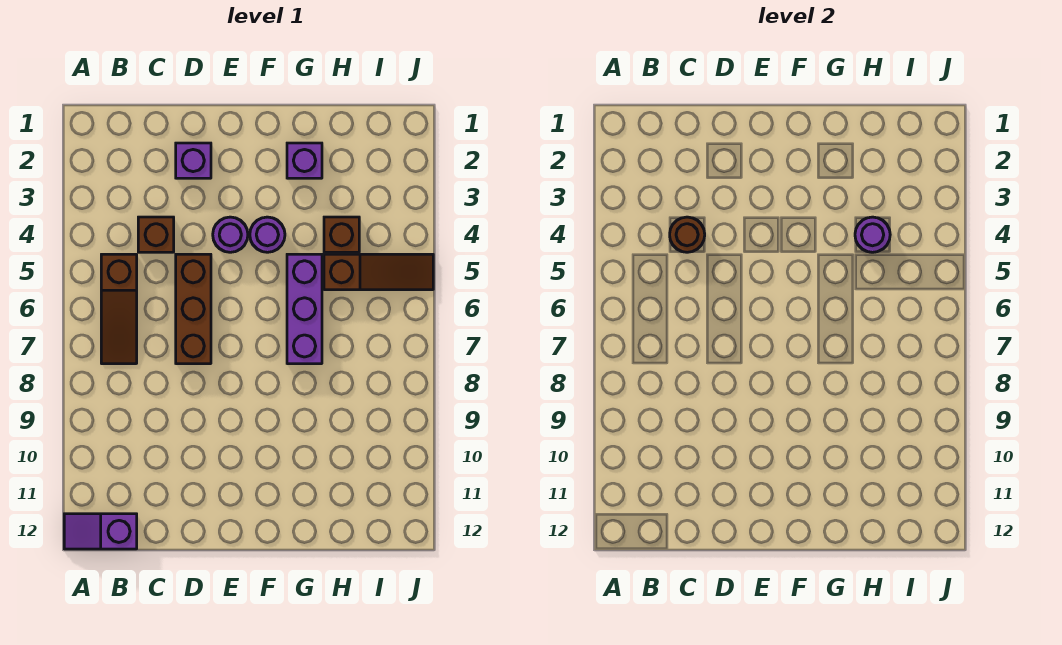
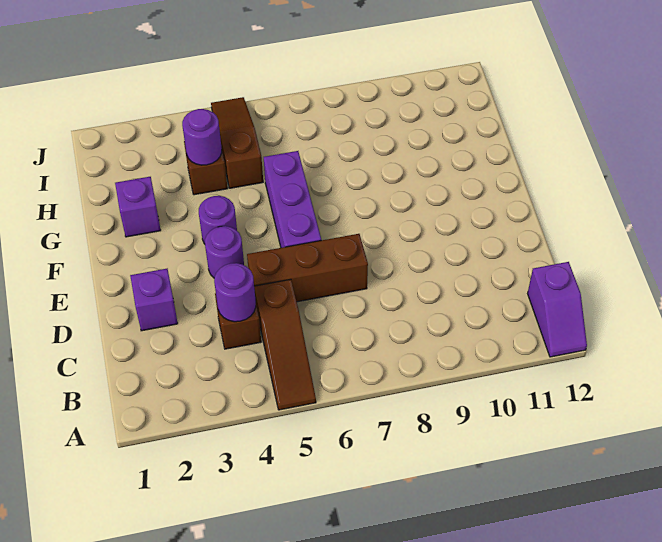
brown 1x3 slope [101,254,137,364] -> brown 1x3 slope turned to [254,279,316,410]
brown 1x1 round brick [670,217,705,252] -> purple 1x1 round brick [214,263,256,322]
purple 1x3 brick [287,254,322,364] -> purple 1x3 brick turned to [264,151,321,248]

